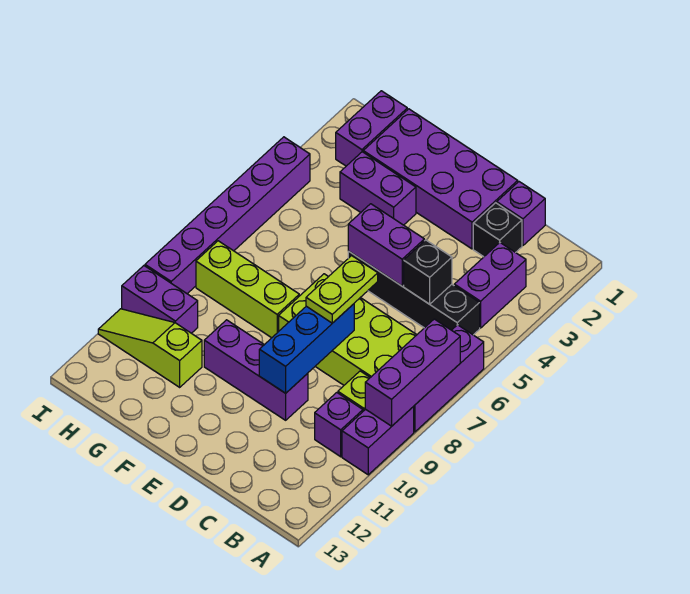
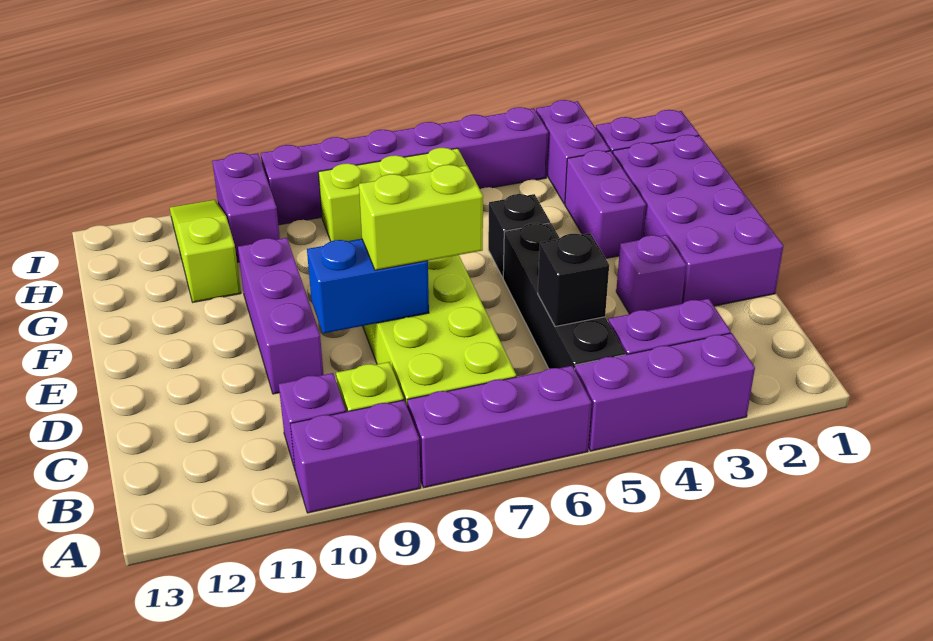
purple 1x3 brick [365,319,460,426] -> purple 1x3 brick moved to [575,333,755,451]
purple 1x1 brick [497,182,545,246] -> purple 1x1 brick moved to [616,235,686,314]
black 1x1 brick [473,203,522,257] -> black 1x1 brick moved to [488,194,550,277]
purple 1x2 brick [348,204,424,286] -> purple 1x2 brick moved to [536,100,610,204]
lime 1x2 plate [306,256,378,323] -> lime 1x2 brick [359,165,483,270]
blue 1x3 brick [259,304,354,393] -> blue 1x2 brick [307,239,429,333]
lime 1x3 brick [196,241,299,338] -> lime 1x3 brick turned to [318,148,466,241]

